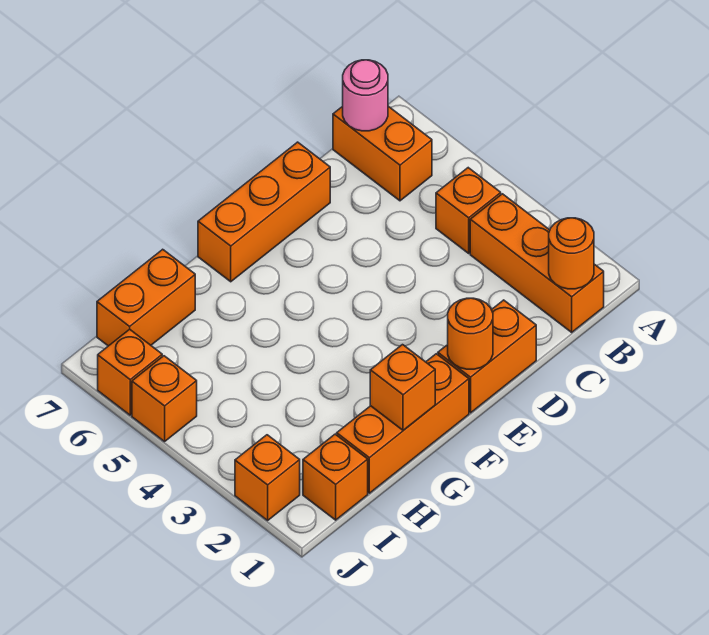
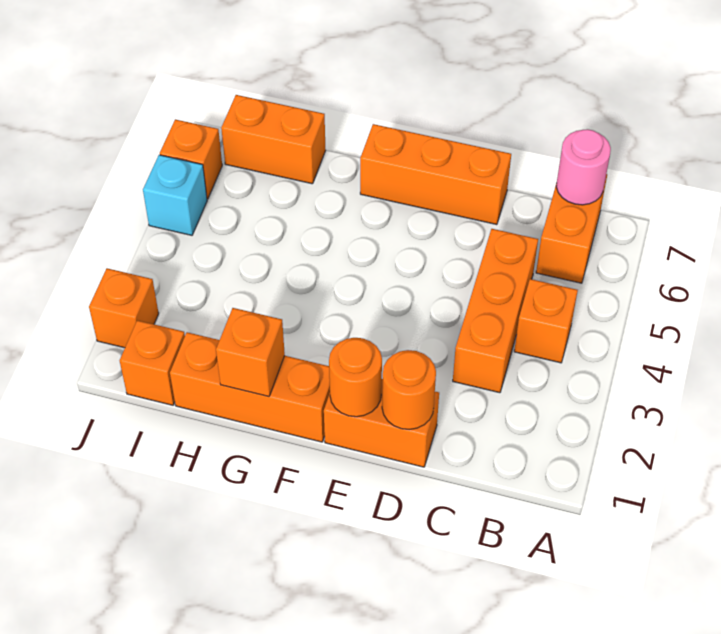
orange 1x3 brick [470,194,604,332] -> orange 1x3 brick moved to [453,229,538,393]
orange 1x1 round brick [549,218,594,289] -> orange 1x1 round brick moved to [382,350,436,430]
orange 1x1 brick [132,356,197,442] -> cyan 1x1 brick [143,155,207,235]

